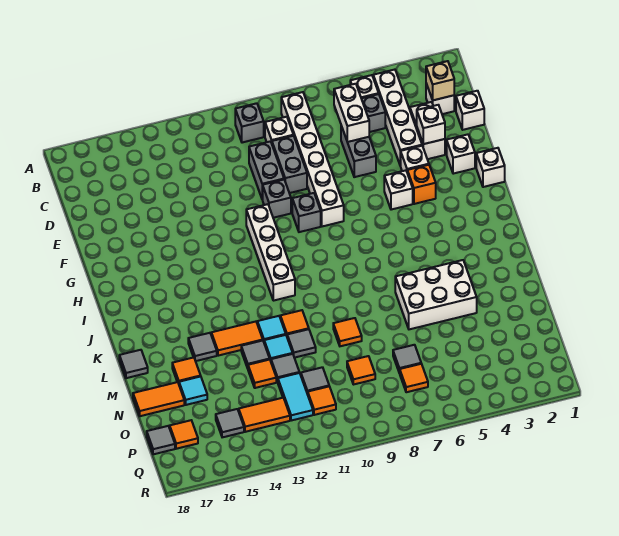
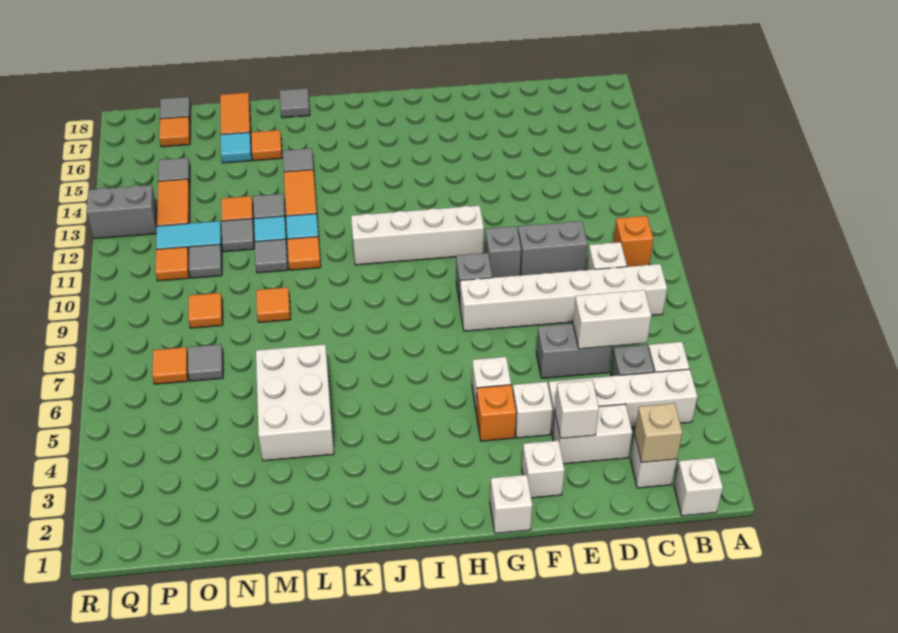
grey 1x1 brick [235,103,264,143] -> orange 1x1 brick [613,216,653,267]
white 1x1 brick [456,91,484,130] -> white 1x1 brick moved to [674,458,723,516]
grey 1x2 brick [272,136,307,193] -> grey 1x2 brick moved to [87,185,157,239]

